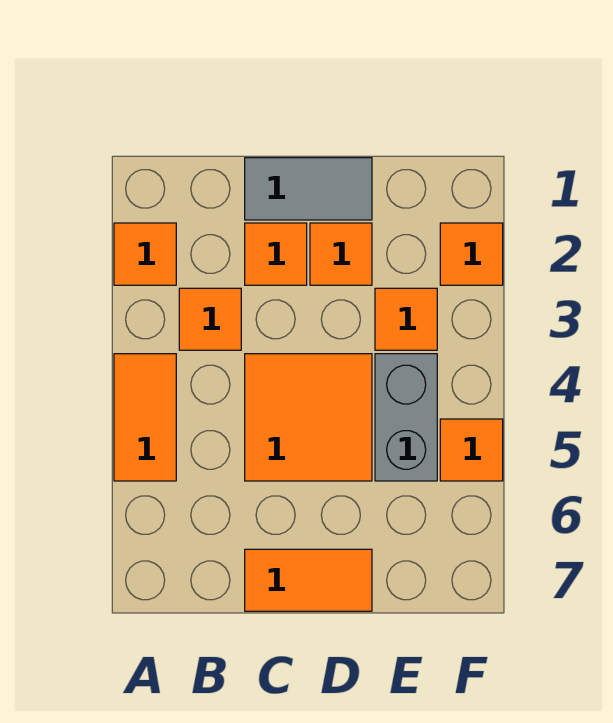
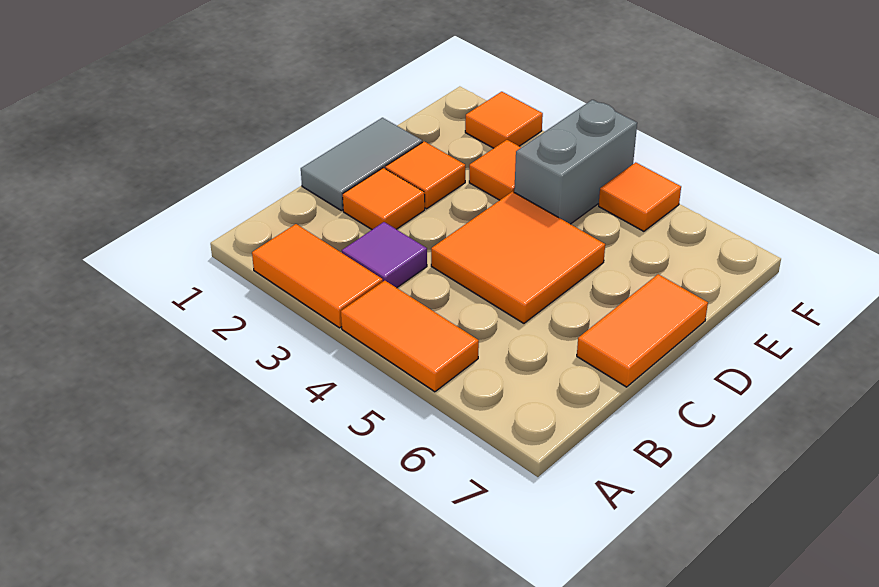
orange 1x1 tile [114,223,176,285] -> orange 1x2 tile [252,224,383,328]
orange 1x1 tile [179,288,241,350] -> purple 1x1 tile [342,222,427,288]
grey 1x2 brick [375,354,437,481] -> grey 1x2 brick turned to [514,100,637,224]

